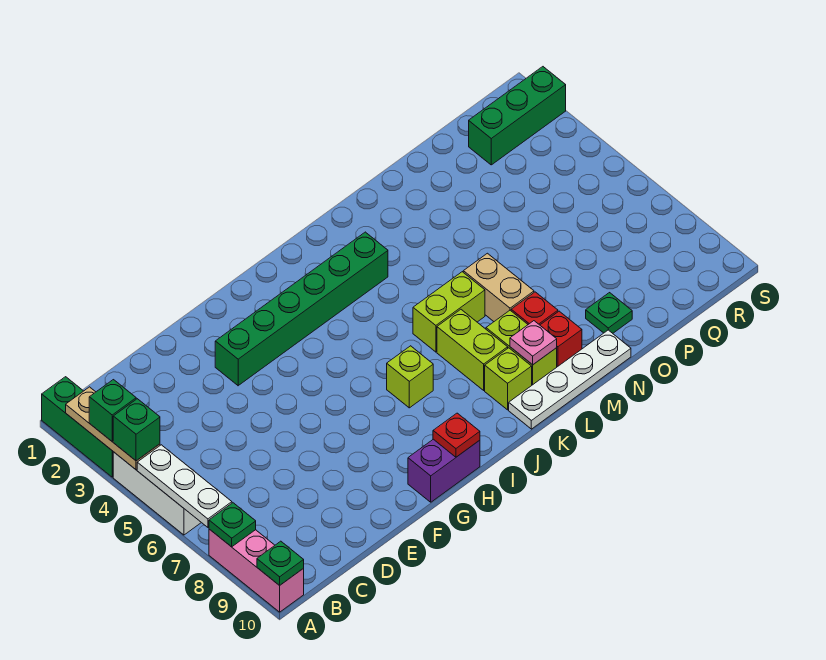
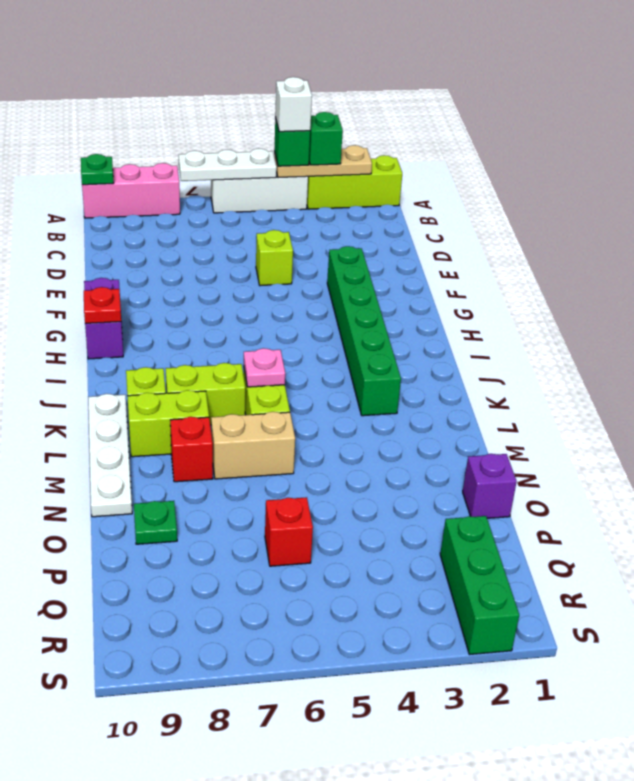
green 1x3 brick [42,377,113,477] -> lime 1x3 brick [307,155,402,209]
none -> white 1x1 brick [275,77,312,132]
green 1x1 plate [209,503,256,547] -> none
lime 1x1 brick [387,346,433,408] -> lime 1x1 brick moved to [256,230,293,286]
pink 1x1 plate [510,321,557,365] -> pink 1x1 plate moved to [244,348,285,387]
red 1x1 brick [540,311,582,367] -> red 1x1 brick moved to [265,497,313,566]
none -> purple 1x1 brick [463,454,517,518]

